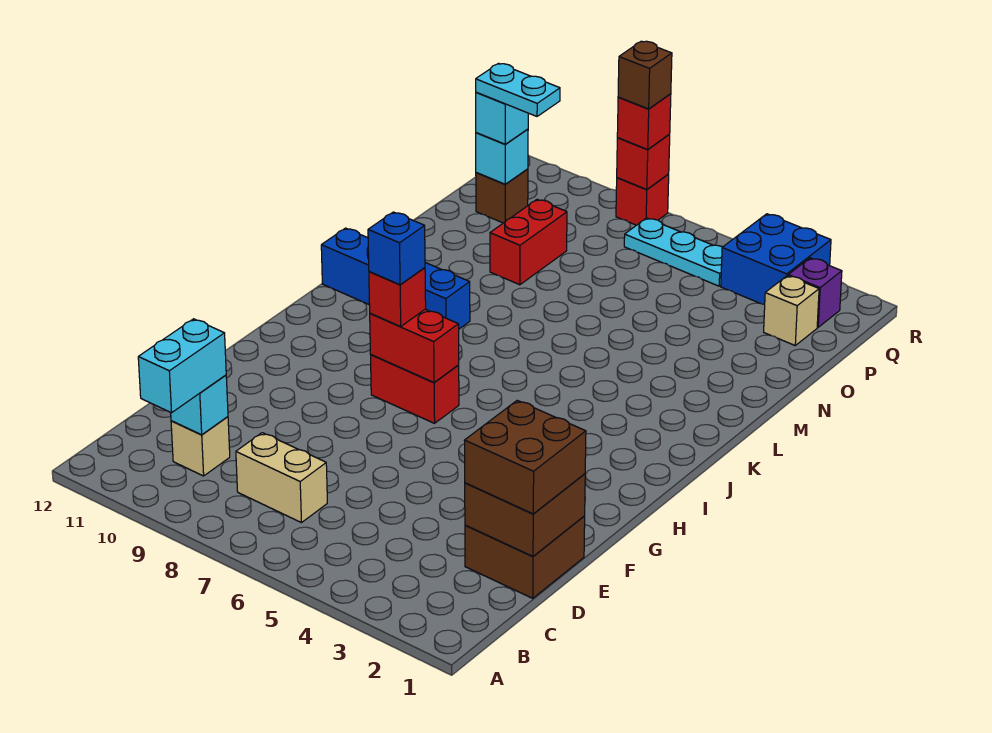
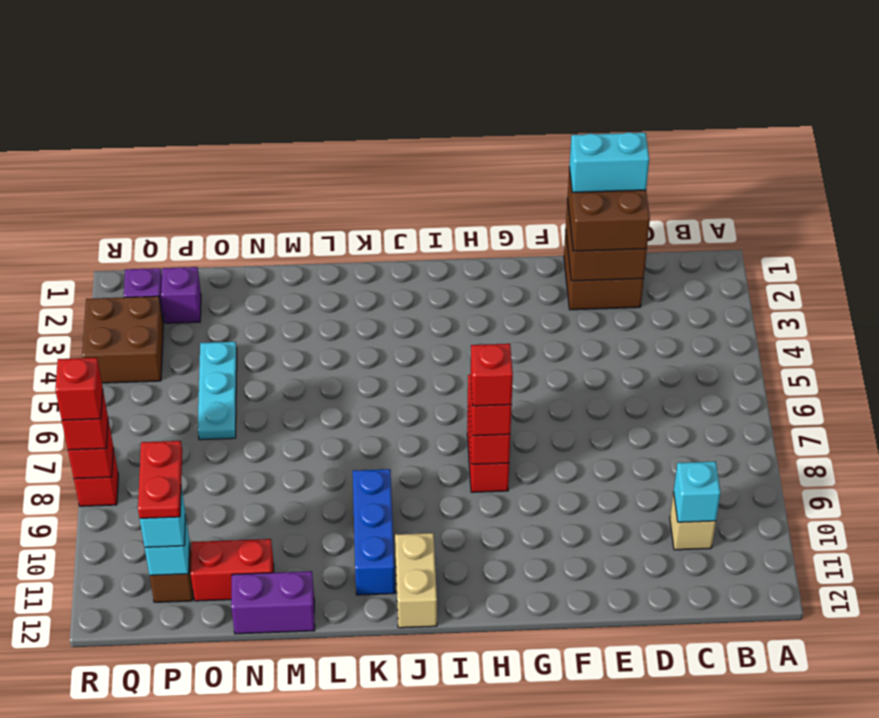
cyan 1x2 brick [138,319,226,413] -> cyan 1x2 brick moved to [569,132,649,193]
tan 1x2 brick [236,433,327,523] -> tan 1x2 brick moved to [395,533,437,628]
blue 1x1 brick [368,212,425,285] -> red 1x1 brick [471,344,513,406]
blue 1x4 brick [321,228,470,329] -> blue 1x3 brick [353,469,395,595]
none -> purple 1x2 brick [231,571,315,634]
red 1x2 brick [490,199,567,285] -> red 1x2 brick moved to [191,539,274,601]
tan 1x1 brick [764,276,819,345] -> purple 1x1 brick [161,267,201,323]
cyan 1x2 plate [476,63,560,116] -> red 1x2 plate [138,441,182,518]
blue 2x2 brick [721,214,831,305] -> brown 2x2 brick [82,296,163,383]
cyan 1x3 plate [624,218,722,286] -> cyan 1x3 plate moved to [198,342,237,440]
brown 1x1 brick [618,41,672,109] -> red 1x1 brick [55,358,103,420]

